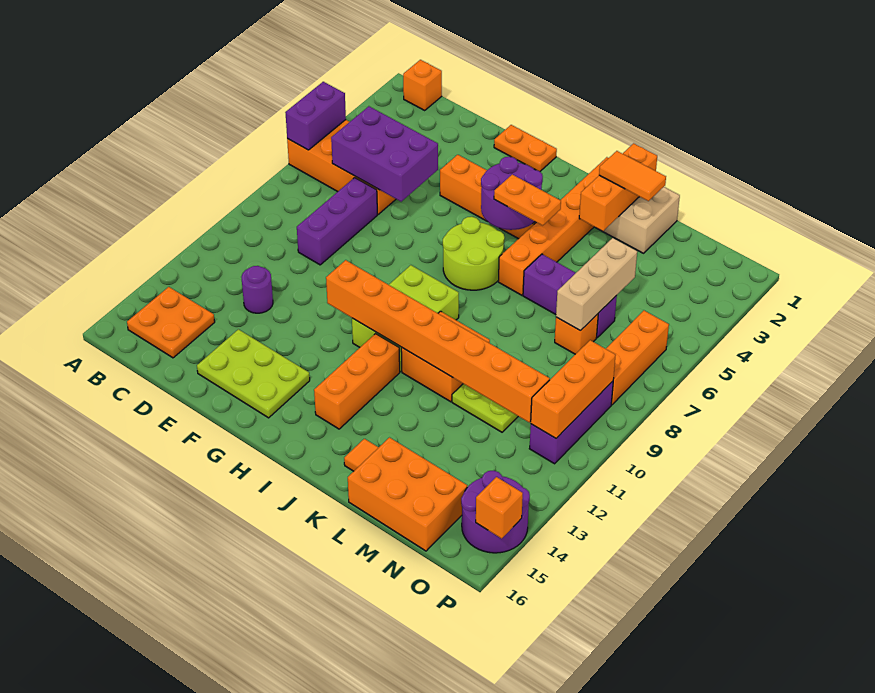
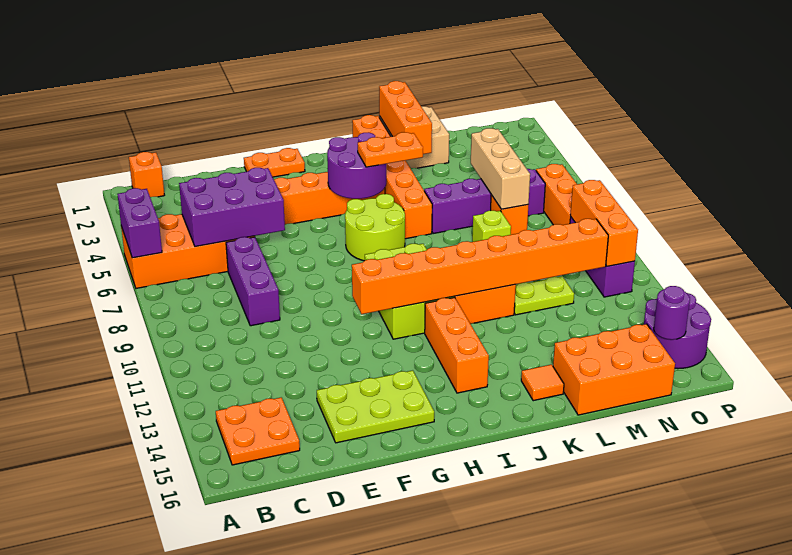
purple 1x1 round brick [241,266,273,313] -> purple 1x1 round brick moved to [654,286,690,340]
orange 1x2 tile [599,151,666,201] -> none
purple 1x3 brick [523,254,617,338] -> purple 1x4 brick [424,169,545,234]
none -> lime 1x1 brick [472,211,511,242]
orange 1x1 brick [476,477,523,538] -> none

